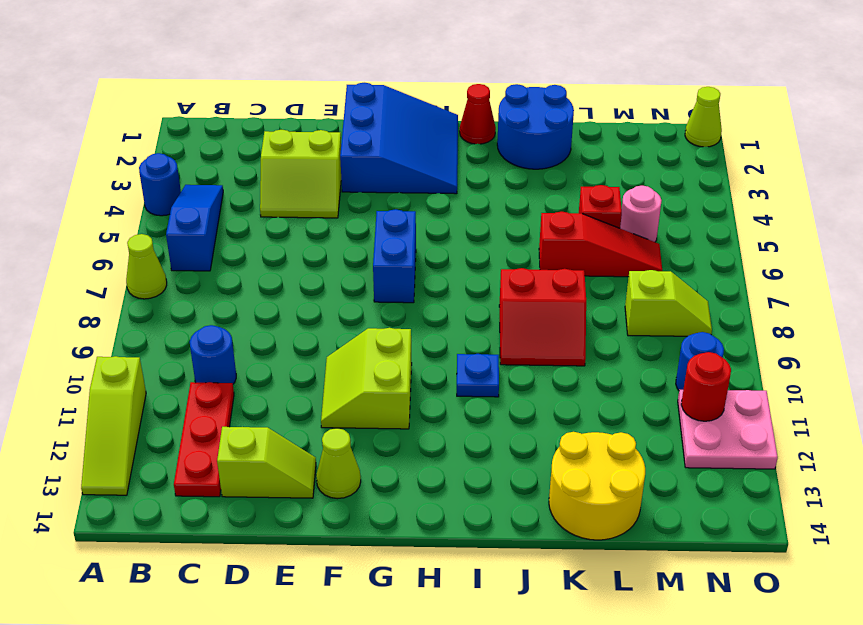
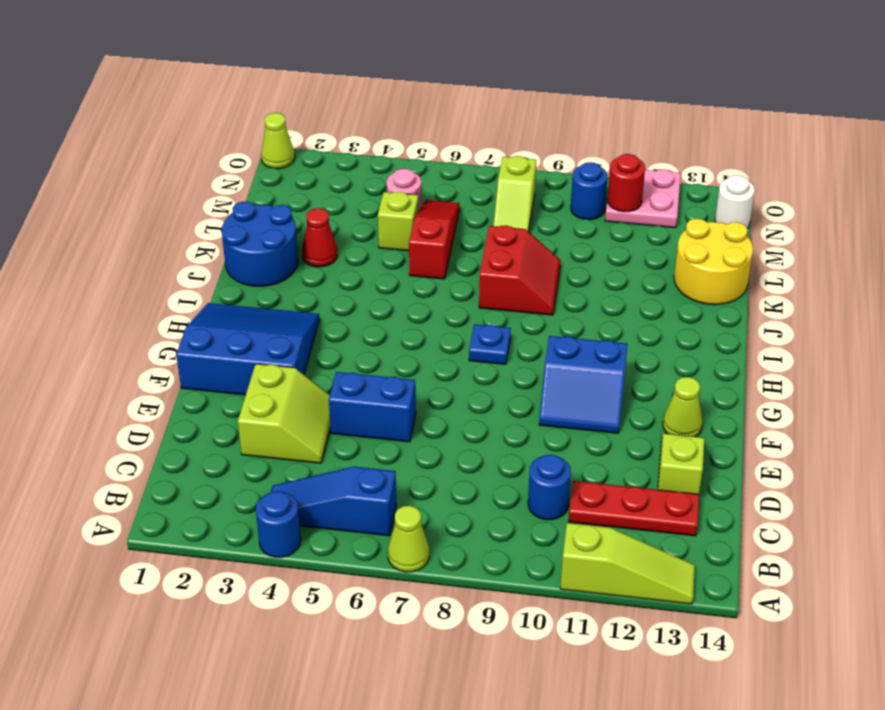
lime 2x2 slope [321,328,412,429] -> blue 2x2 slope [539,336,628,433]
blue 1x2 brick [373,209,416,303] -> blue 1x2 brick moved to [329,372,416,442]
red 1x1 cone [460,84,496,144] -> red 1x1 cone moved to [302,208,337,267]
blue 1x1 plate [457,354,499,397] -> blue 1x1 plate moved to [469,324,511,364]
red 1x1 brick [579,185,622,228] -> lime 1x1 brick [378,192,419,251]
lime 1x2 slope [625,270,712,336] -> lime 1x2 slope turned to [493,156,536,232]
none -> white 1x1 round brick [715,175,755,228]

